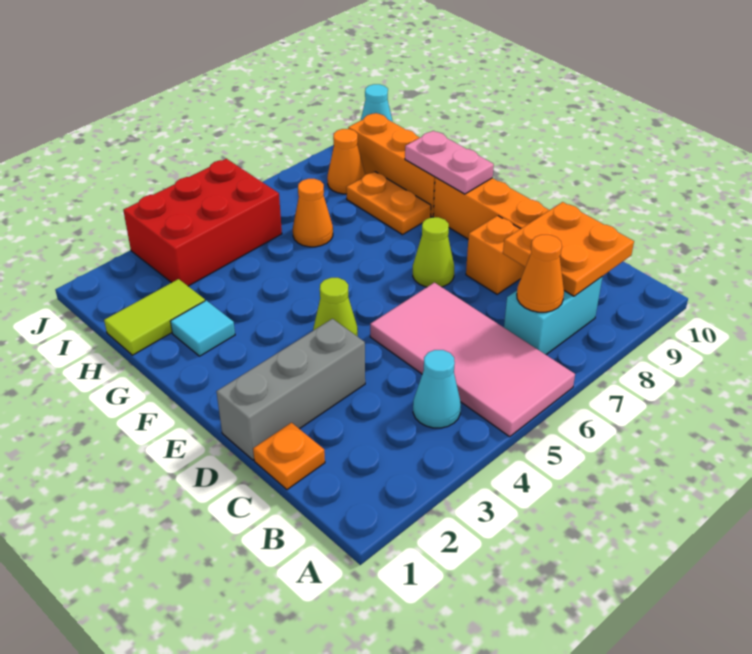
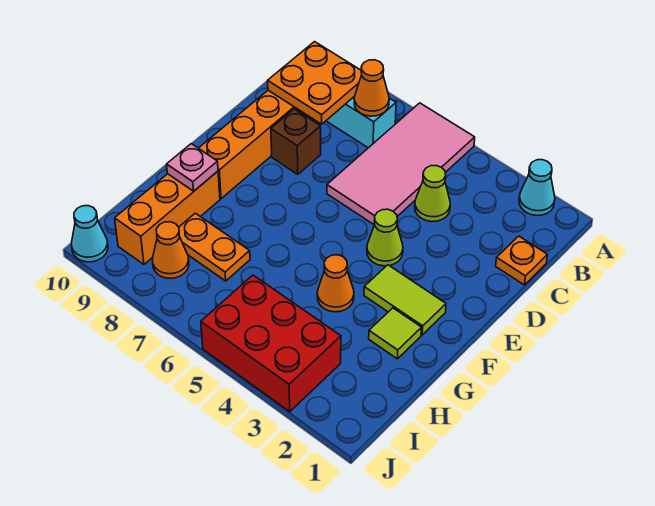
cyan 1x1 cone [413,350,461,428] -> cyan 1x1 cone moved to [519,160,555,216]
grey 1x3 brick [216,319,365,460] -> none
orange 1x1 brick [466,216,525,294] -> brown 1x1 brick [271,109,321,174]
lime 1x1 cone [413,217,454,287] -> lime 1x1 cone moved to [415,166,450,222]
pink 1x2 plate [405,131,494,194] -> pink 1x1 plate [167,144,218,191]
cyan 1x1 tile [170,301,235,356] -> lime 1x1 tile [369,308,422,359]
orange 1x2 plate [346,171,431,235] -> orange 1x2 plate turned to [179,213,250,281]
lime 1x2 tile [104,279,205,355] -> lime 1x2 tile moved to [364,265,446,335]
orange 1x1 cone [293,179,333,247] -> orange 1x1 cone moved to [317,255,354,312]

